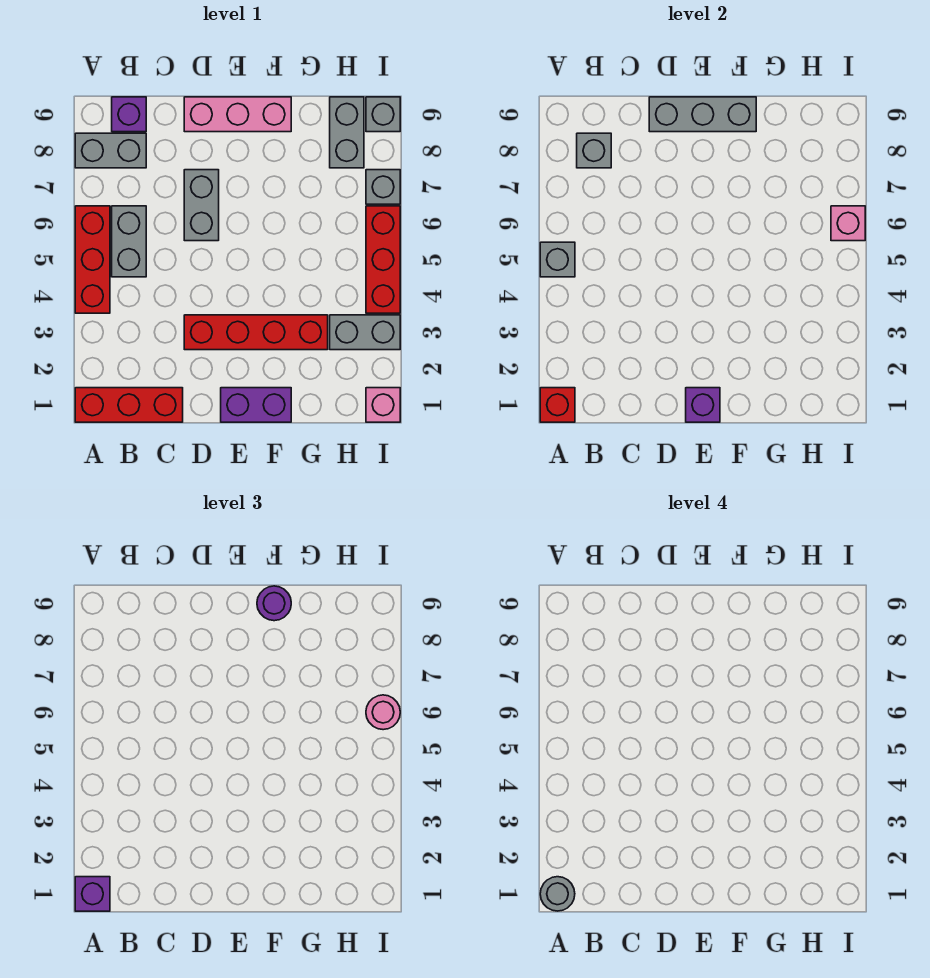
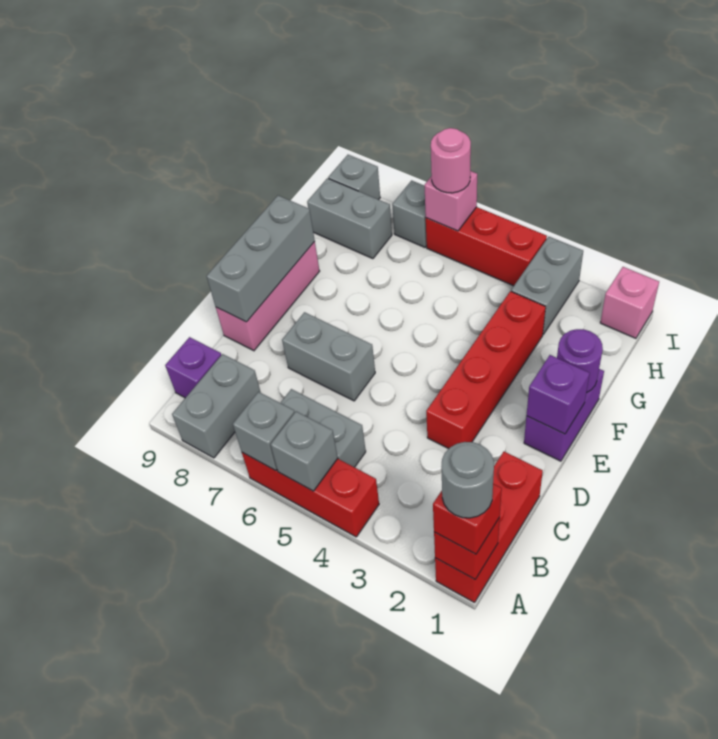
purple 1x1 brick [75,877,110,911] -> red 1x1 brick [433,484,502,554]
grey 1x1 brick [577,133,611,168] -> grey 1x1 brick moved to [233,392,295,471]
purple 1x1 round brick [257,586,291,621] -> purple 1x1 round brick moved to [557,329,603,393]

